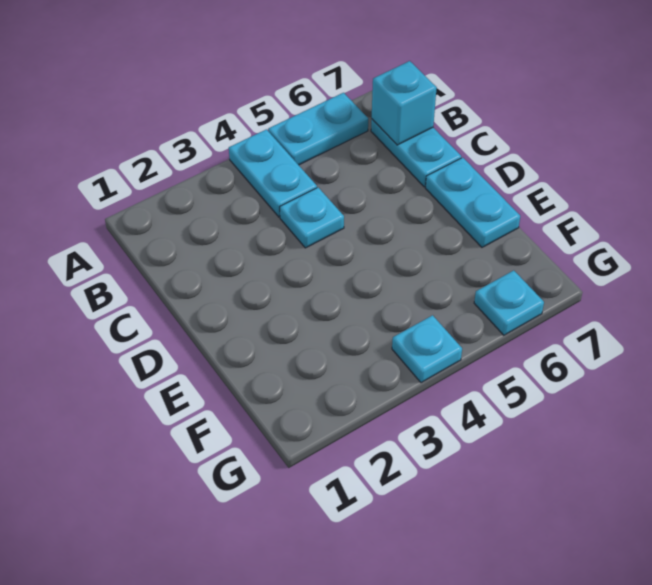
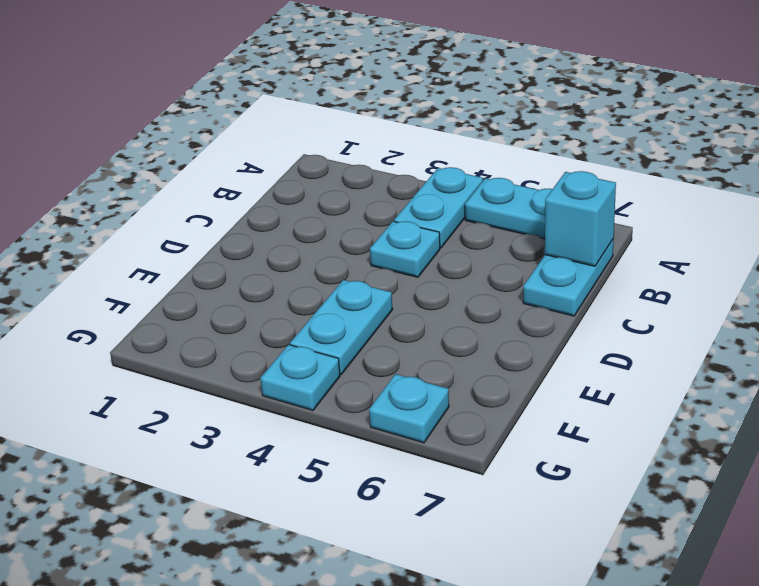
cyan 1x2 plate [425,158,520,247] -> cyan 1x2 plate moved to [290,280,393,374]

